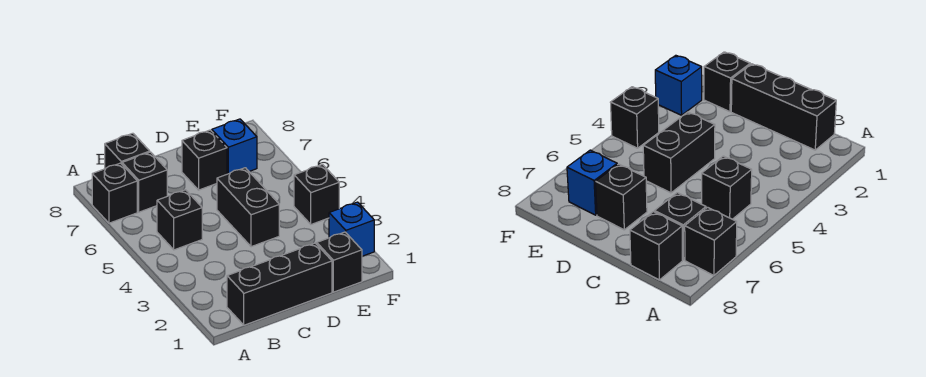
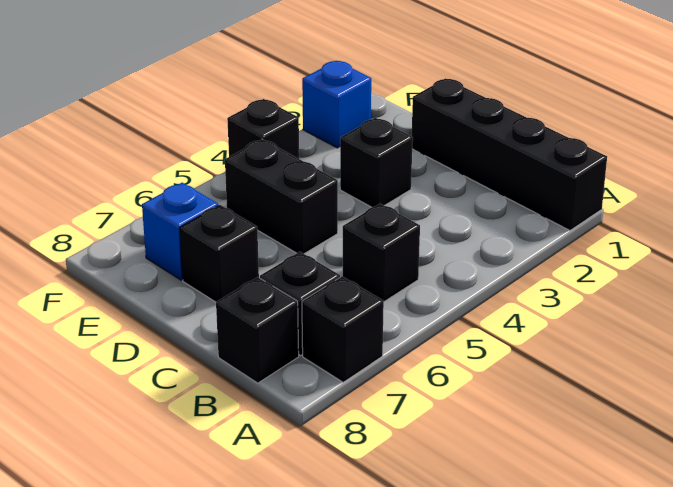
black 1x3 brick [227,243,332,325] -> black 1x4 brick [412,78,607,230]
black 1x2 brick [217,168,279,247] -> black 1x2 brick turned to [225,139,338,254]
black 1x1 brick [317,232,362,292] -> black 1x1 brick moved to [340,118,413,207]

